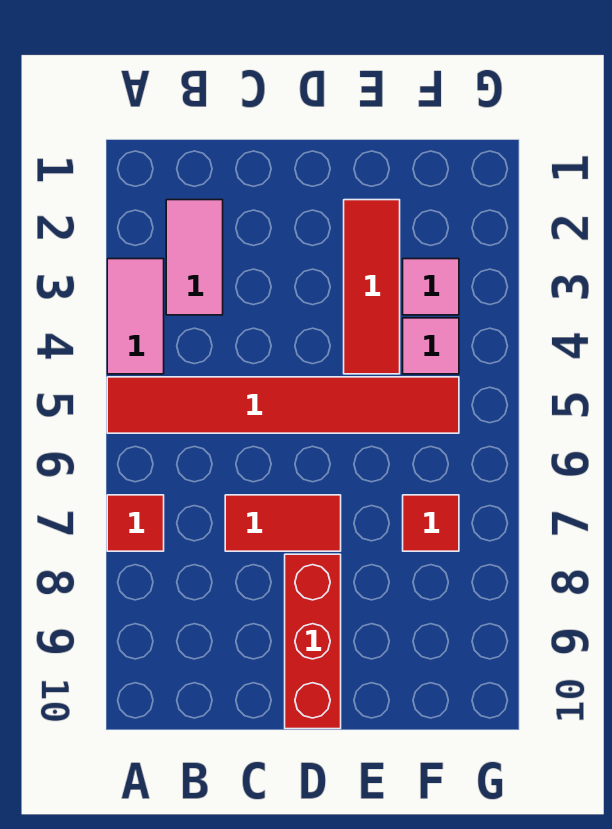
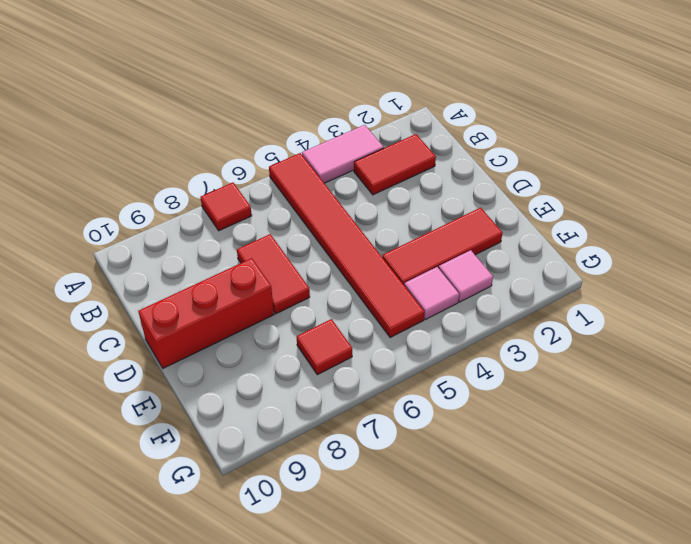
pink 1x2 tile [166,200,223,315] -> red 1x2 tile [354,134,436,195]

